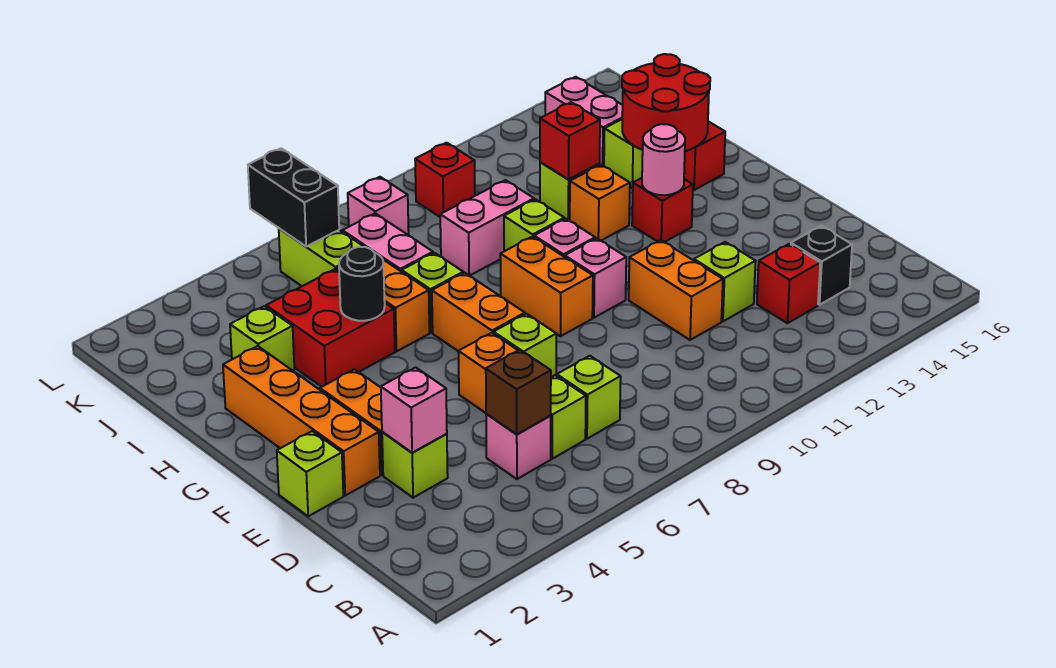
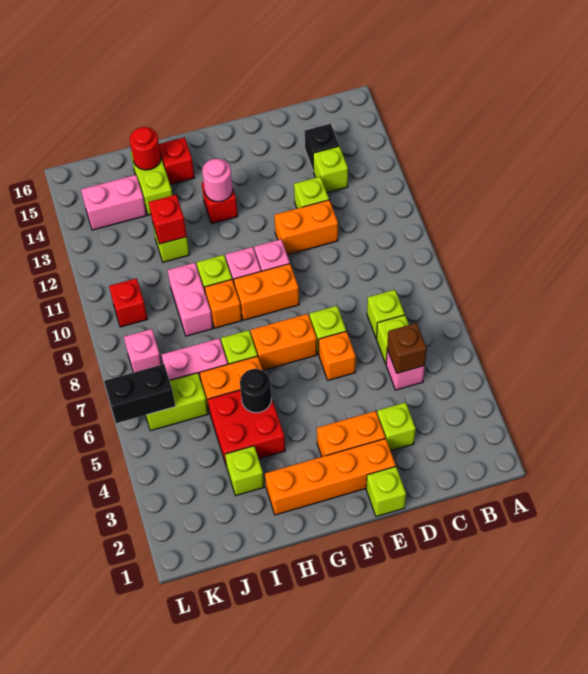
red 1x1 brick [757,244,820,323] -> lime 1x1 brick [313,146,348,193]
pink 1x1 brick [381,367,447,453] -> none
orange 1x1 brick [570,165,630,241] -> orange 1x1 brick moved to [205,280,242,328]
red 2x2 round brick [622,54,710,151] -> red 1x1 round brick [130,127,161,170]

